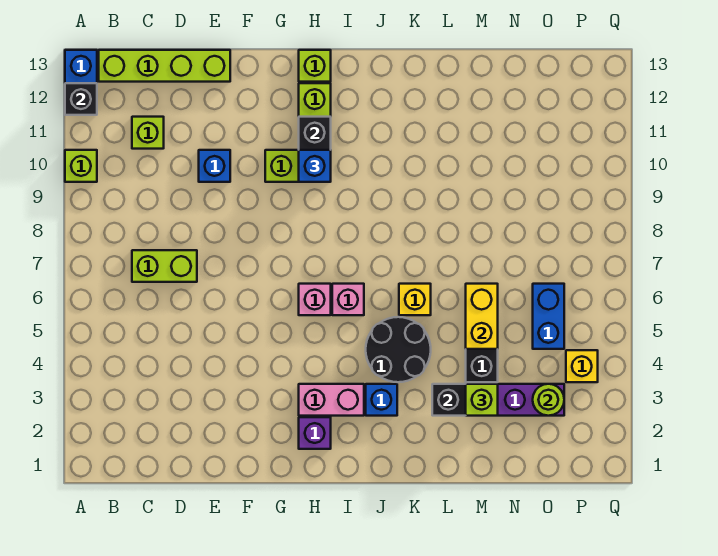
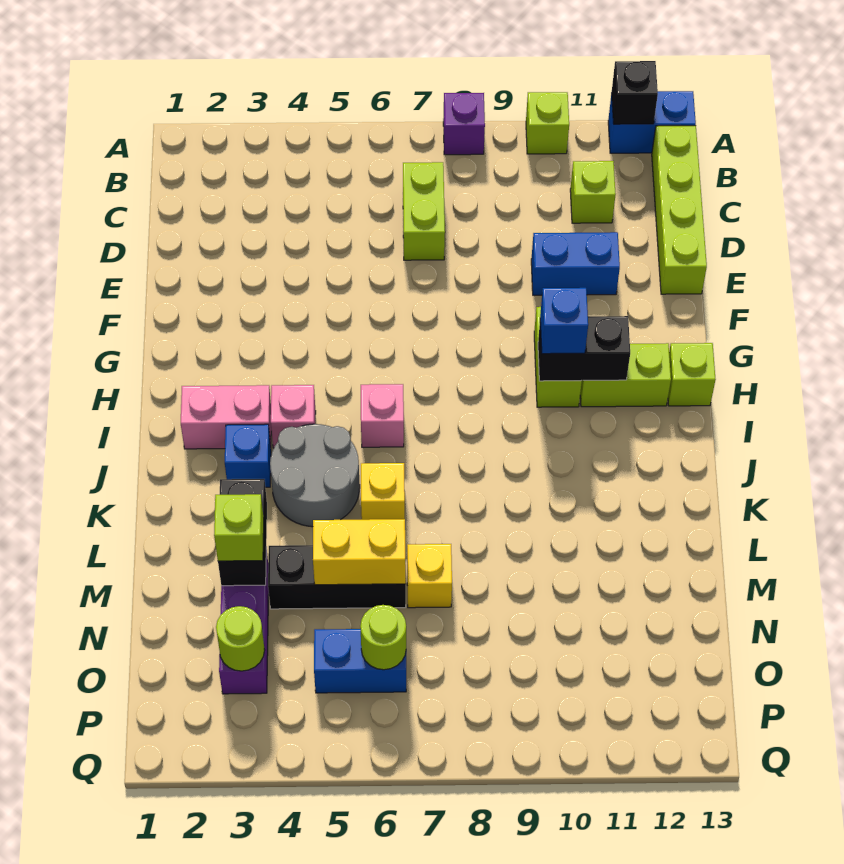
blue 1x1 brick [199,150,230,182] -> blue 1x2 brick [531,232,620,295]
purple 1x1 brick [299,417,331,449] -> purple 1x1 brick moved to [443,93,485,155]
pink 1x2 brick [299,384,364,416] -> pink 1x2 brick turned to [181,385,271,449]
pink 1x1 brick [299,284,331,315] -> pink 1x1 brick moved to [271,385,316,448]
black 2x2 round brick [366,317,431,382] -> grey 2x2 round brick [270,424,360,527]
none -> lime 1x1 round brick [360,605,406,670]
yellow 1x1 brick [566,350,598,382] -> yellow 1x1 brick moved to [407,544,452,608]

